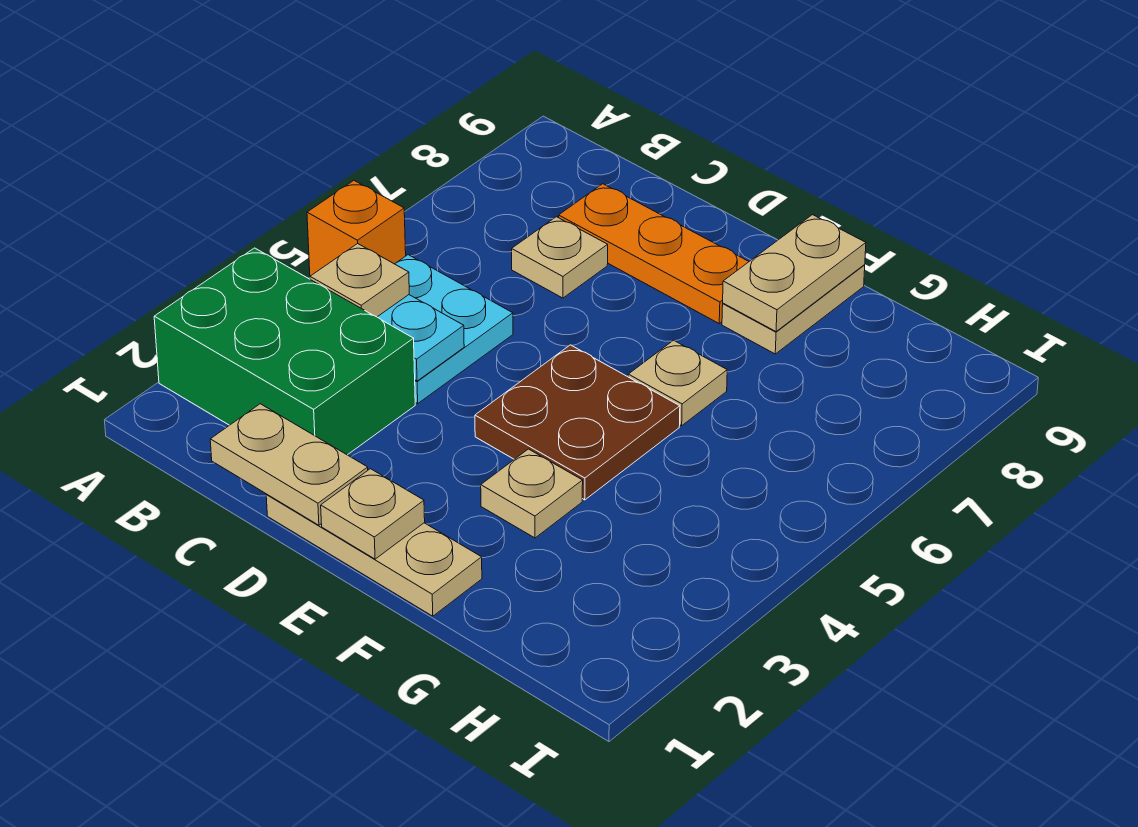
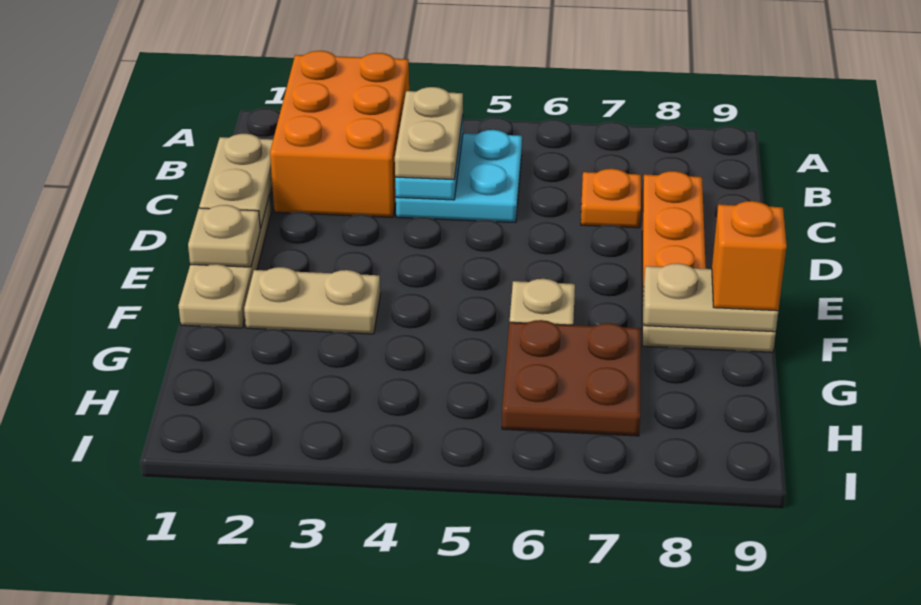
green 2x3 brick [154,248,415,455] -> orange 2x3 brick [270,51,409,217]
orange 1x1 brick [307,181,406,276] -> orange 1x1 brick moved to [712,201,787,311]
tan 1x1 plate [310,244,409,317] -> tan 1x2 plate [395,87,463,180]
tan 1x1 plate [512,217,608,298] -> orange 1x1 plate [581,169,641,228]
brown 2x2 plate [475,345,680,500] -> brown 2x2 plate moved to [502,320,641,436]
tan 1x1 plate [481,449,583,538] -> tan 1x2 plate [244,267,380,334]

